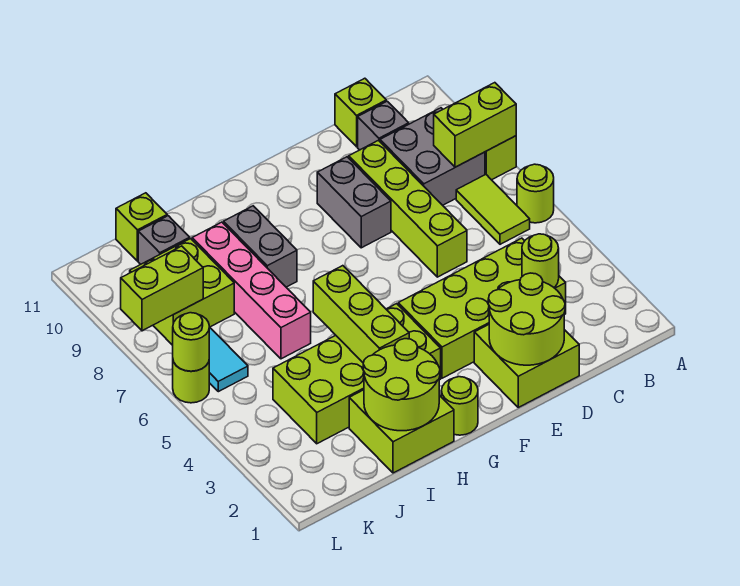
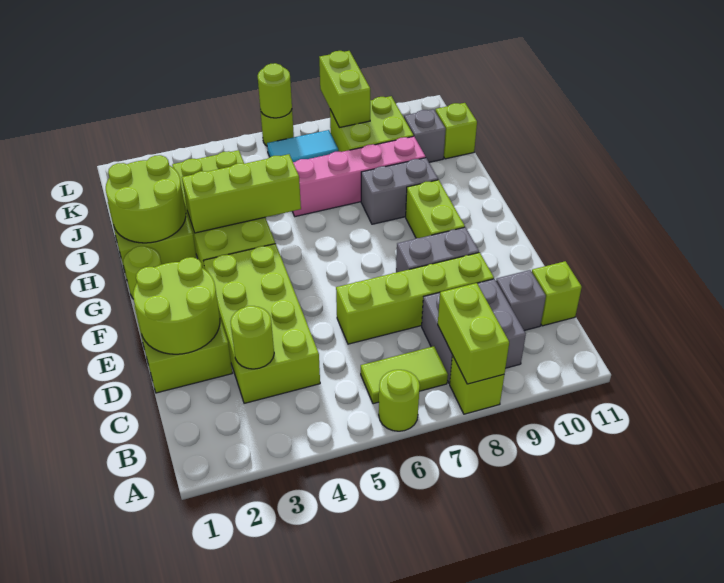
none -> lime 1x2 brick [406,180,465,238]

